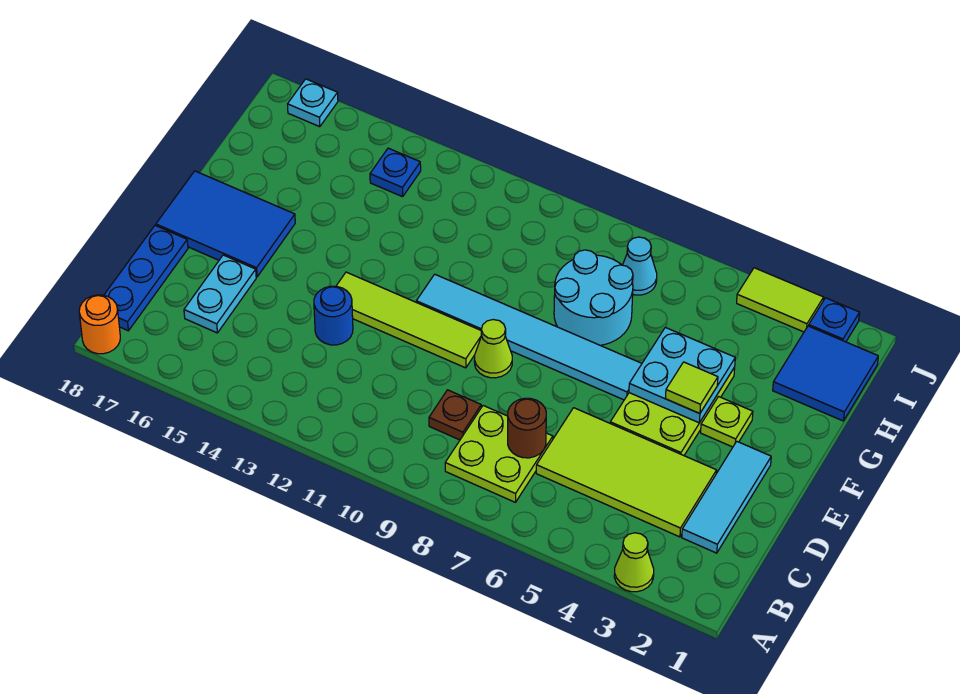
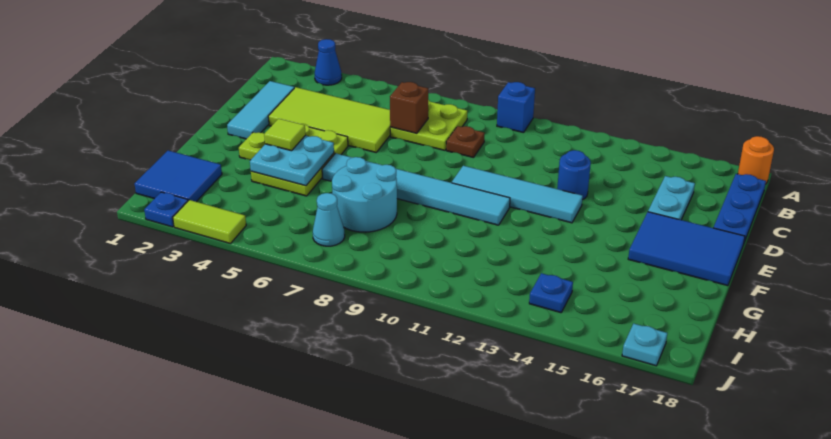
lime 1x1 cone [614,533,654,592] -> blue 1x1 cone [315,39,342,85]
none -> blue 1x1 brick [497,82,535,133]
brown 1x1 round brick [508,398,546,458] -> brown 1x1 brick [390,82,429,133]
lime 1x1 cone [474,320,512,378] -> none
lime 1x4 tile [337,272,482,368] -> cyan 1x4 tile [452,166,583,223]

